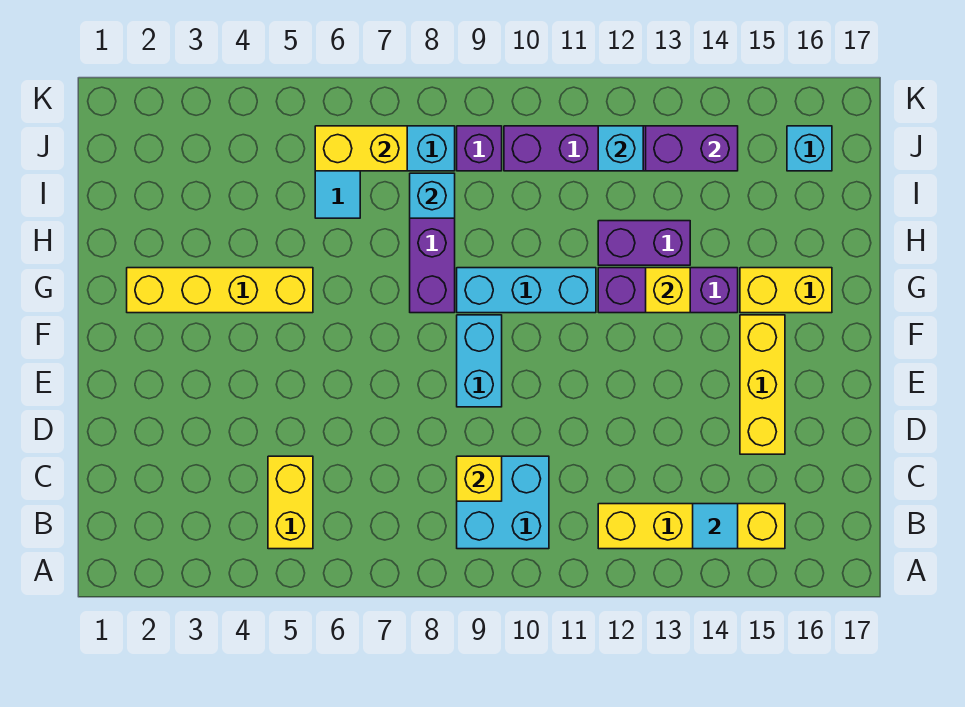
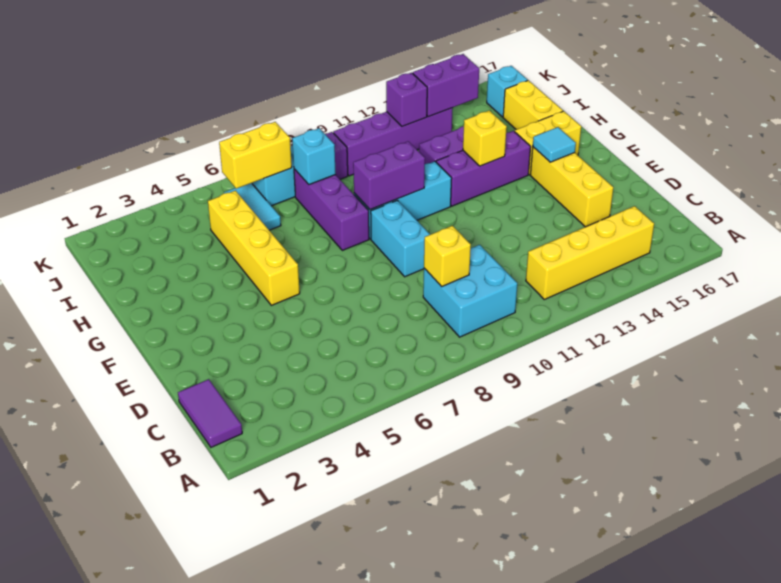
none -> purple 1x2 tile [178,379,242,447]
yellow 1x2 brick [268,456,313,549] -> yellow 1x2 brick moved to [503,80,563,130]
cyan 1x1 tile [693,504,738,549] -> cyan 1x1 tile moved to [533,127,576,162]
yellow 1x4 brick [127,268,313,313] -> yellow 1x4 brick turned to [208,191,300,305]
none -> purple 1x2 brick [353,141,425,210]
cyan 1x1 brick [598,126,643,171] -> purple 1x1 brick [386,73,427,126]

